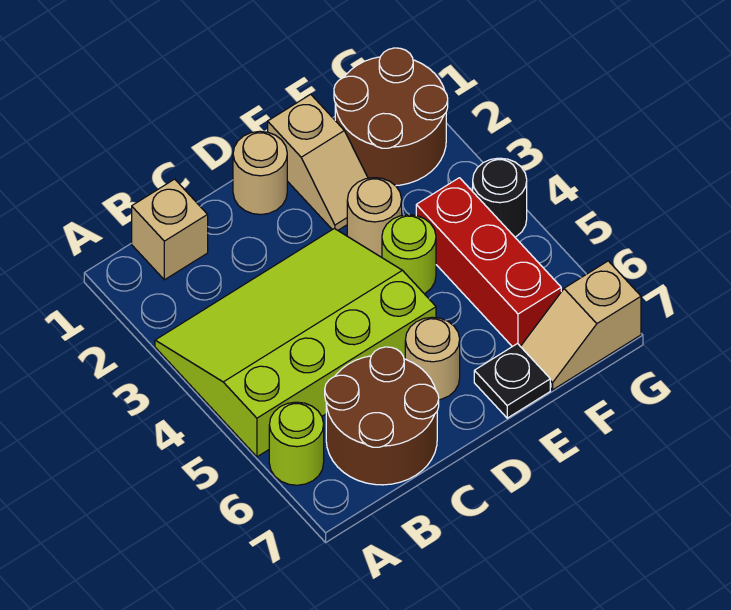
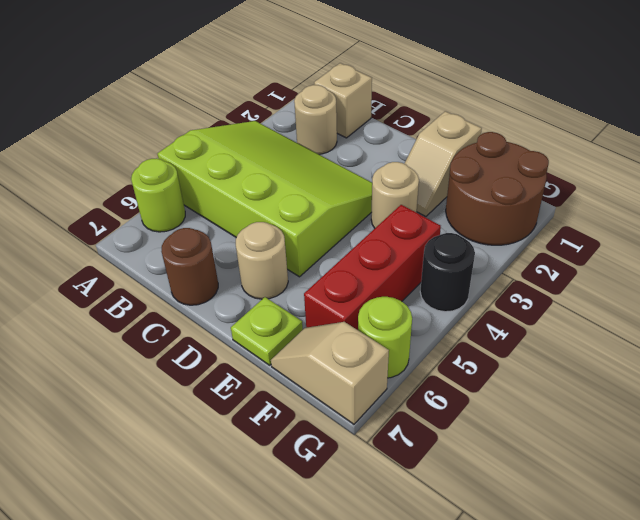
brown 2x2 round brick [325,347,439,485] -> brown 1x1 round brick [161,228,218,305]
tan 1x1 round brick [233,131,287,215] -> tan 1x1 round brick moved to [294,85,337,154]
lime 1x1 round brick [382,215,436,294] -> lime 1x1 round brick moved to [358,297,412,378]
black 1x1 plate [474,344,550,418] -> lime 1x1 plate [231,297,303,365]

